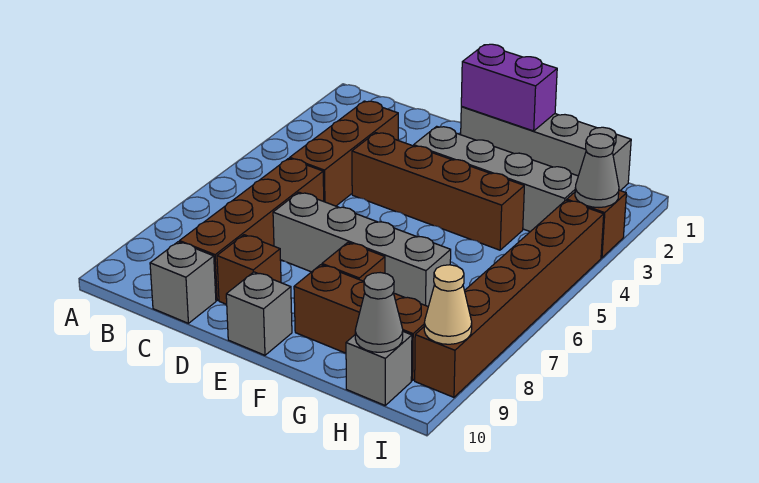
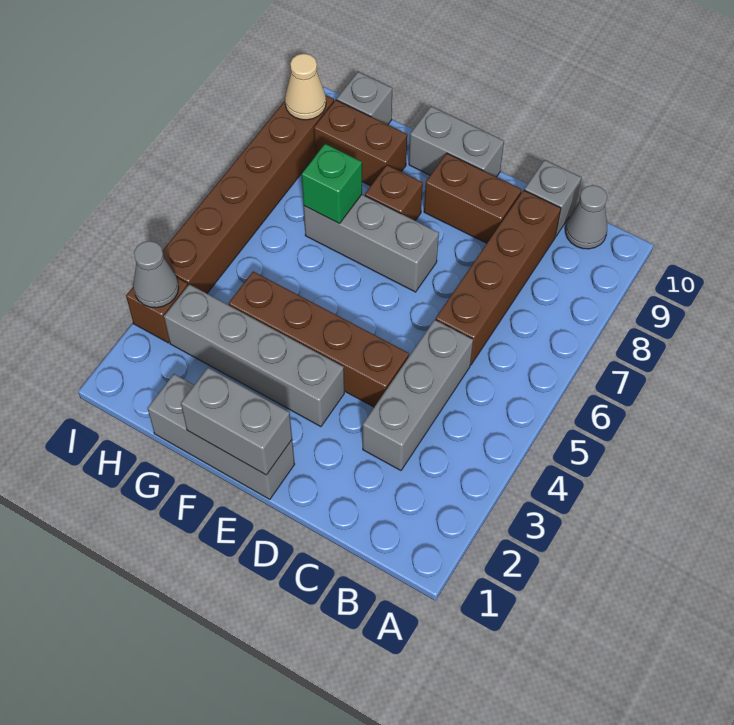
brown 1x3 brick [290,101,398,206] -> grey 1x3 brick [363,320,473,470]
grey 1x4 brick [273,192,451,306] -> grey 1x3 brick [304,195,439,292]
brown 1x1 brick [217,235,281,304] -> brown 1x2 brick [424,153,522,243]
grey 1x4 brick [461,107,631,191] -> grey 1x3 brick [147,374,295,499]
purple 1x2 brick [461,44,557,131] -> grey 1x2 brick [181,368,292,475]
grey 1x1 brick [226,272,292,355] -> grey 1x2 brick [409,106,504,177]
brown 1x3 brick [294,265,428,380] -> brown 1x2 brick [314,100,407,186]
none -> green 1x1 brick [302,144,362,223]
grey 1x1 cone [355,273,403,352] -> grey 1x1 cone moved to [565,185,607,249]

